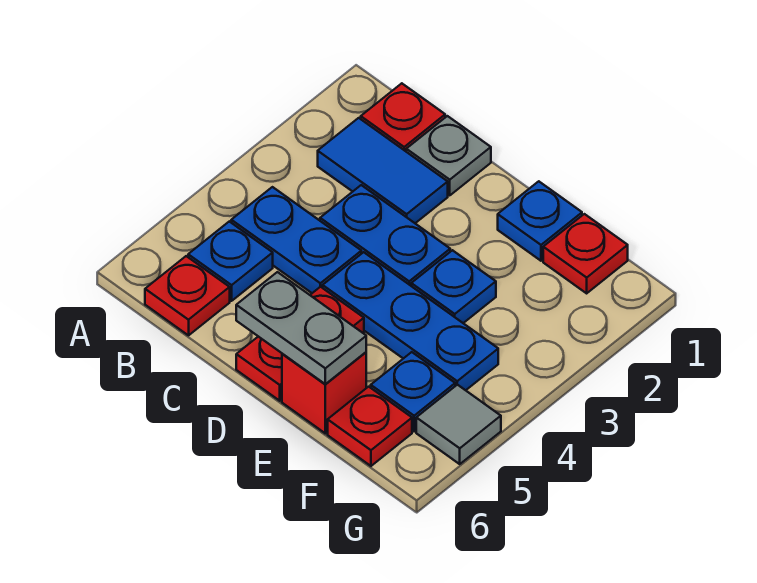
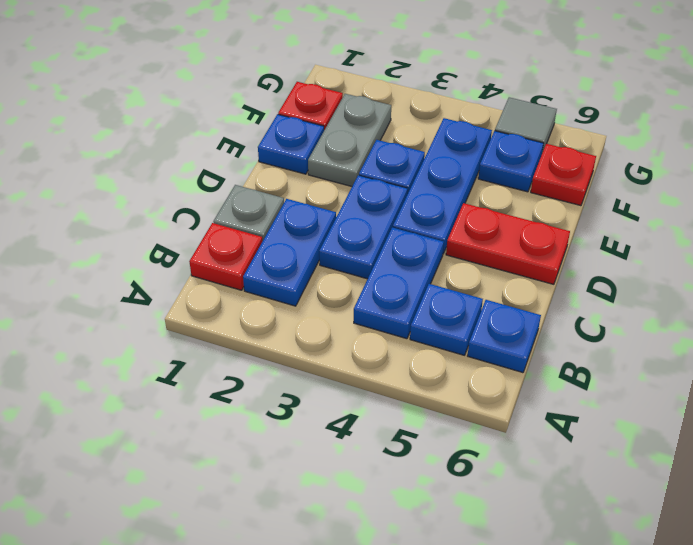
blue 1x2 tile [318,118,448,223] -> blue 1x2 plate [243,199,336,306]
red 1x1 plate [145,256,230,335] -> blue 1x1 plate [468,300,541,373]
grey 1x2 plate [236,272,366,384] -> grey 1x2 plate moved to [308,94,391,186]
red 1x1 brick [282,352,366,433] -> none

